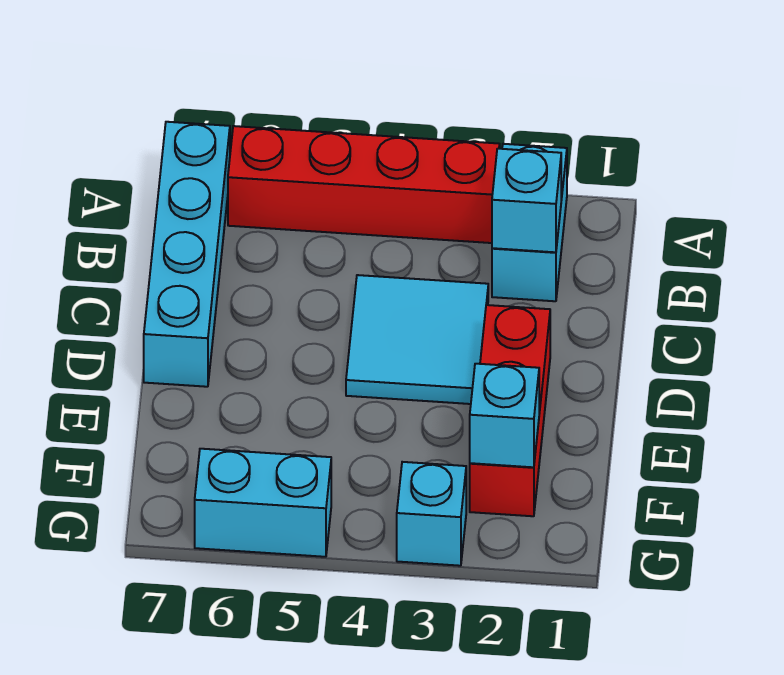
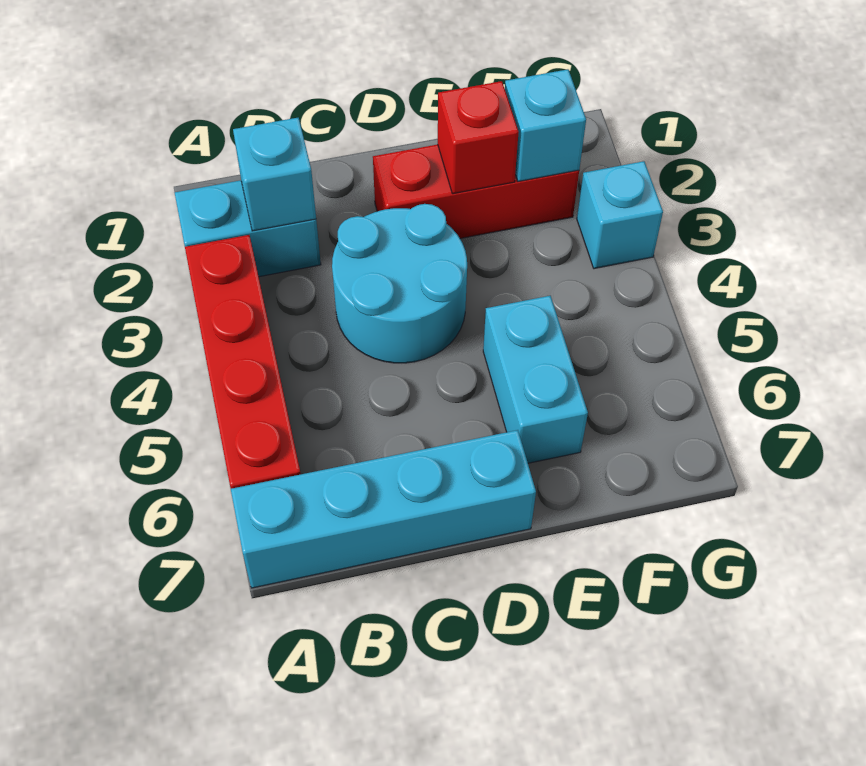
cyan 2x2 tile [346,275,488,404] -> cyan 2x2 round brick [332,204,467,363]
none -> red 1x1 brick [438,81,519,194]
cyan 1x2 brick [195,449,331,557] -> cyan 1x2 brick moved to [483,296,588,463]

